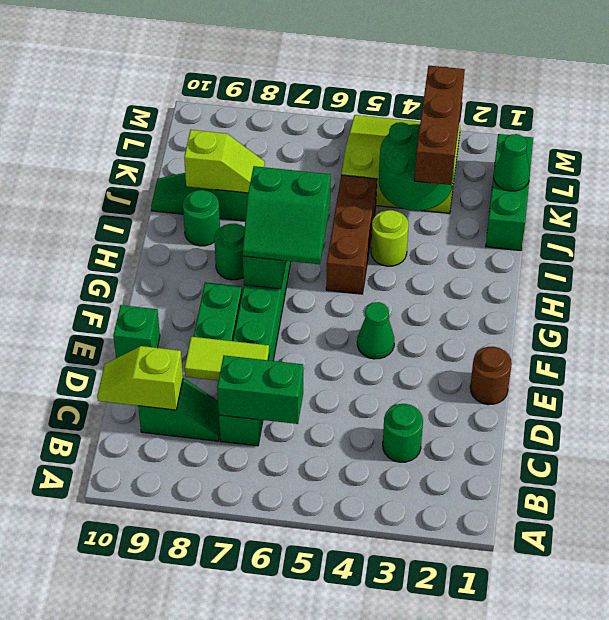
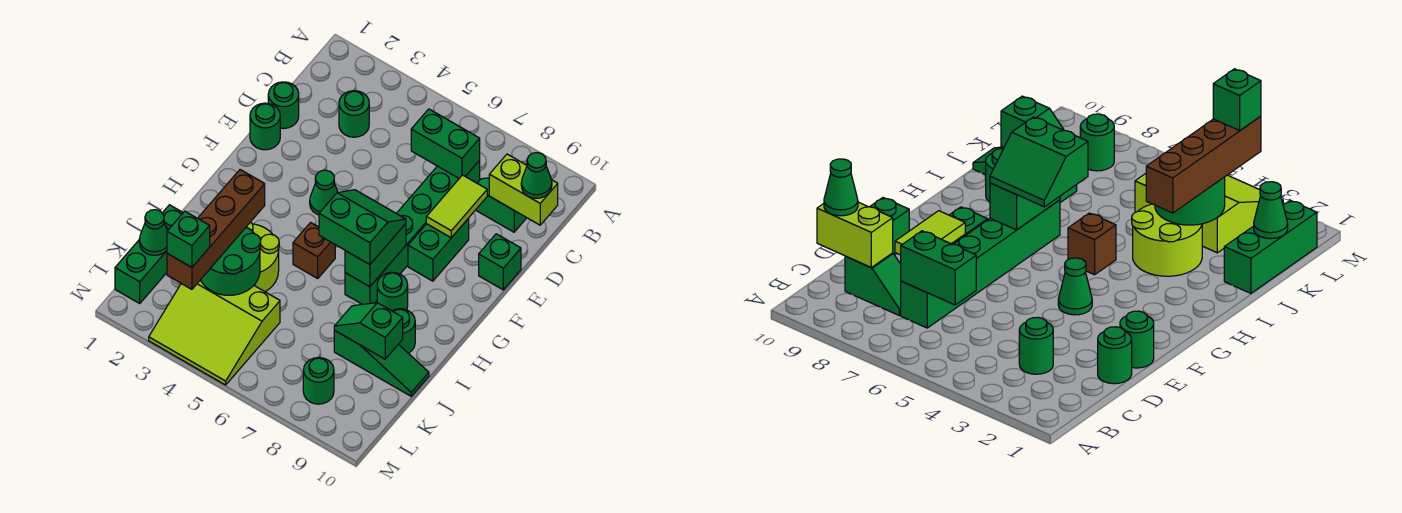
lime 1x2 slope [97,346,183,410] -> lime 1x2 brick [489,154,558,225]
none -> green 1x1 cone [521,153,552,198]
none -> green 1x1 round brick [268,82,299,129]
lime 1x2 tile [185,337,269,381] -> lime 1x2 tile turned to [426,175,487,238]
brown 1x1 round brick [470,347,512,405] -> green 1x1 round brick [250,103,280,150]
brown 1x3 brick [326,175,377,294] -> brown 1x1 brick [293,222,335,278]
lime 1x1 round brick [371,210,408,266] -> lime 2x2 round brick [247,222,279,292]
brown 1x3 brick [414,66,465,185] -> brown 1x4 brick [167,170,265,289]
lime 1x2 slope [184,130,265,193] -> green 1x2 slope [334,303,403,359]
none -> green 1x1 brick [167,211,210,267]
none -> green 1x1 round brick [303,358,334,404]

